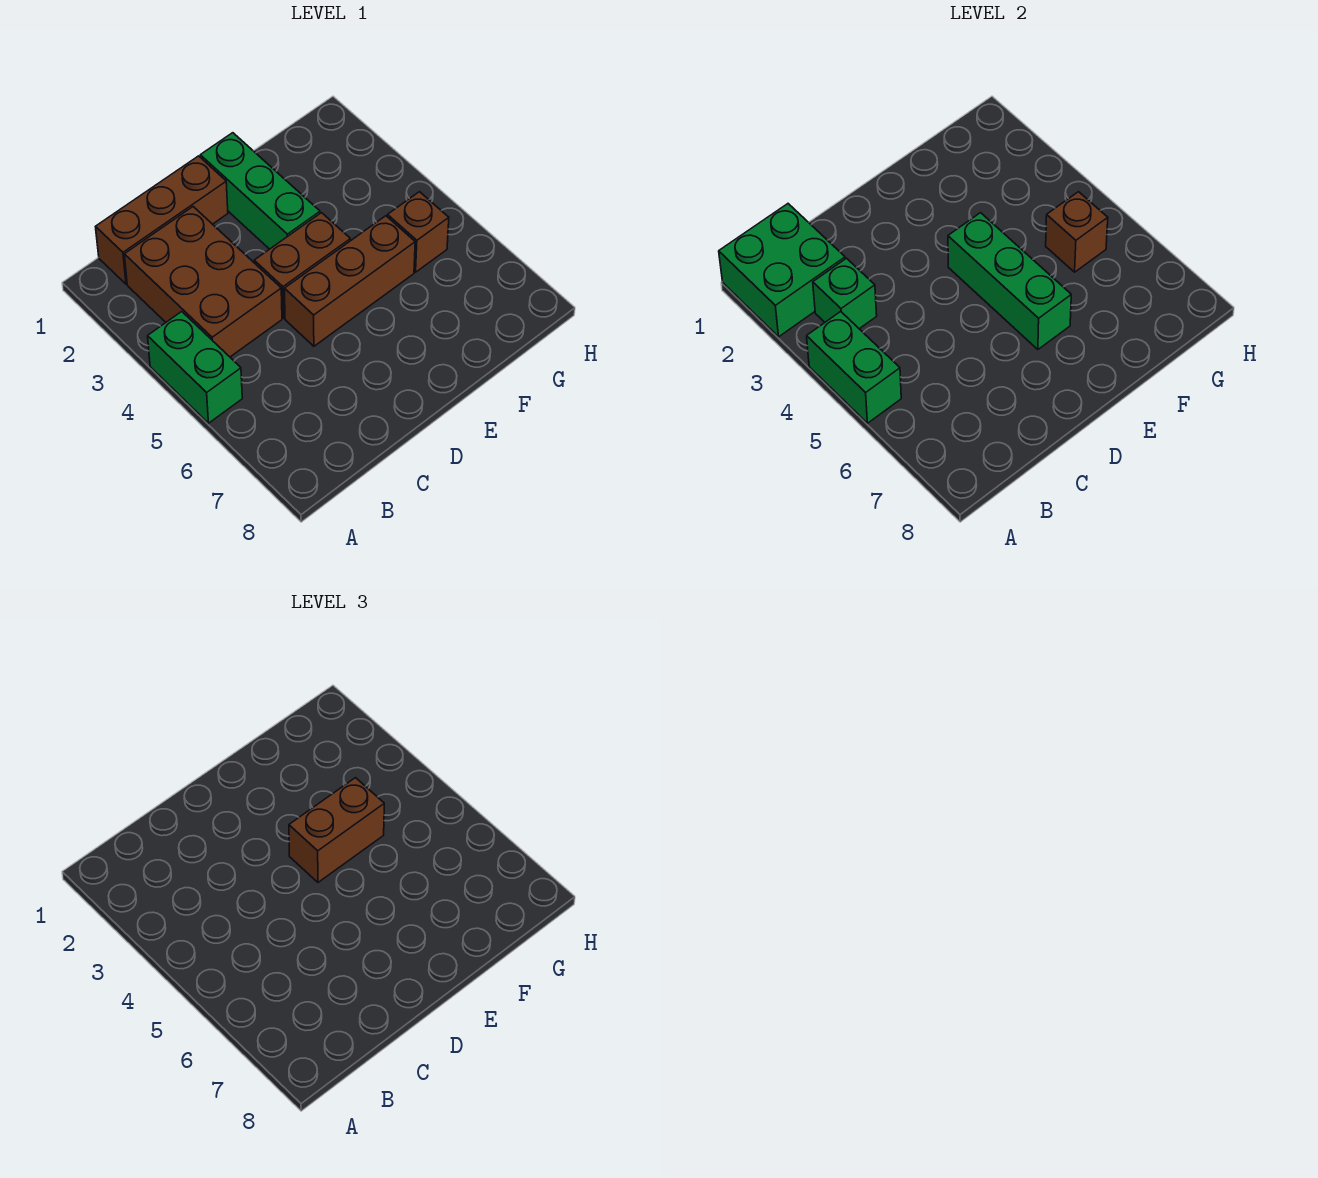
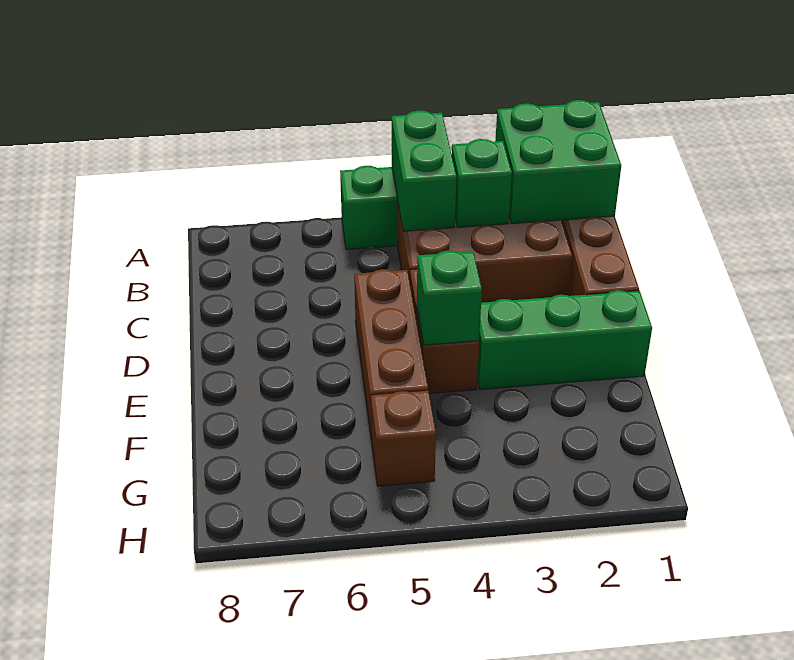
green 1x2 brick [807,312,901,423] -> green 1x2 brick turned to [392,110,456,231]
green 1x3 brick [948,213,1071,349] -> green 1x1 brick [417,251,482,345]
brown 1x2 brick [289,778,384,882] -> none
brown 1x1 brick [1046,192,1108,272] -> none

